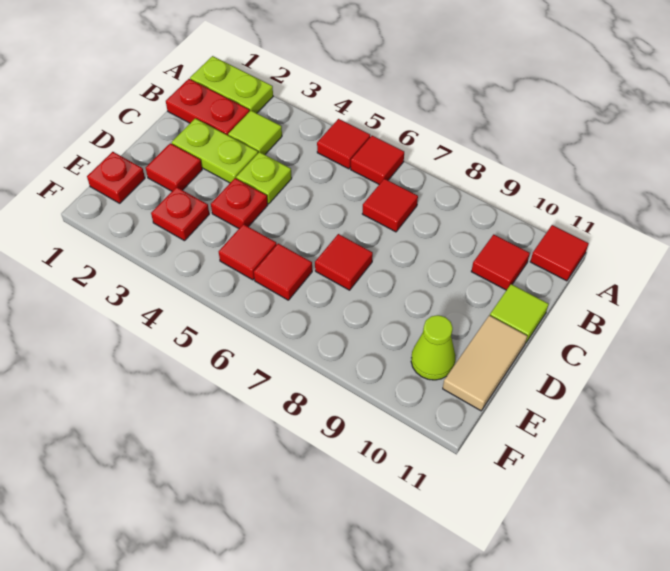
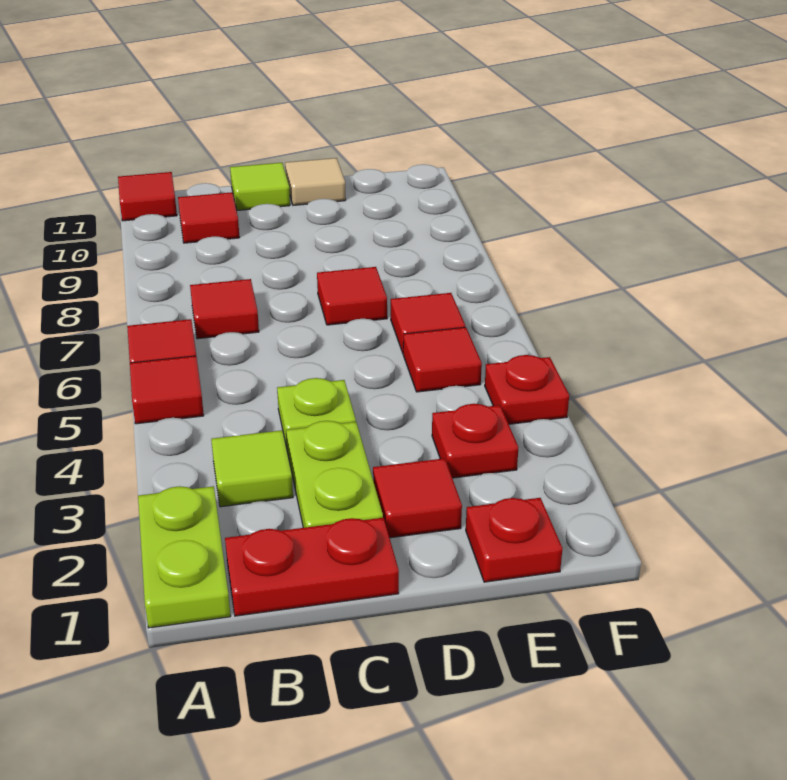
red 1x2 plate [166,79,250,135] -> red 1x2 plate turned to [225,518,399,616]
red 1x1 plate [211,178,268,228] -> red 1x1 plate moved to [485,355,569,424]
tan 1x2 tile [443,315,527,411] -> tan 1x1 tile [285,158,346,205]
lime 1x1 cone [411,315,456,380] -> none

